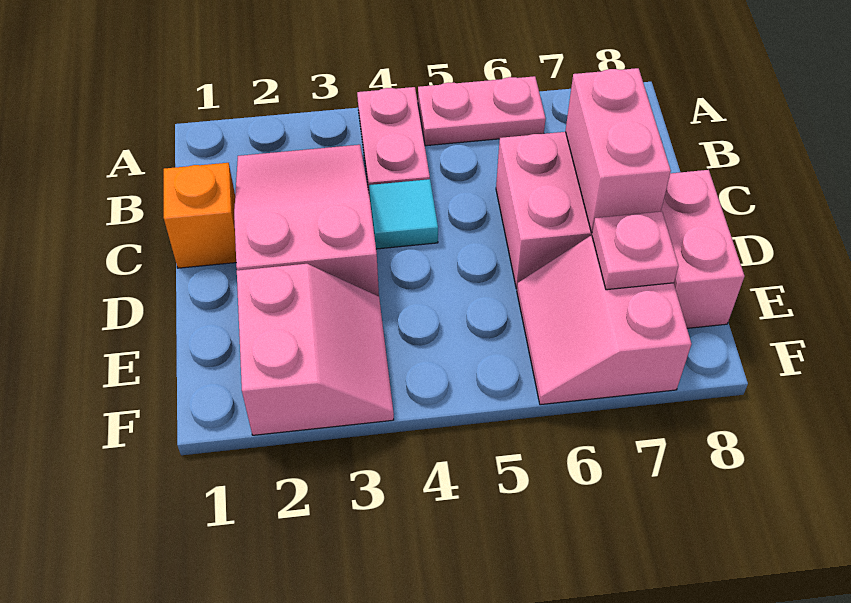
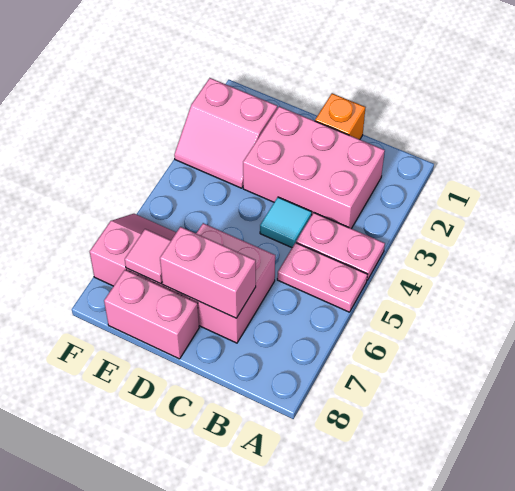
pink 1x2 plate [418,76,546,146] -> pink 1x2 plate turned to [277,243,367,312]
pink 2x3 slope [234,145,379,296] -> pink 2x3 brick [243,106,385,229]
pink 1x1 plate [592,212,679,290] -> pink 1x1 tile [125,229,171,284]

